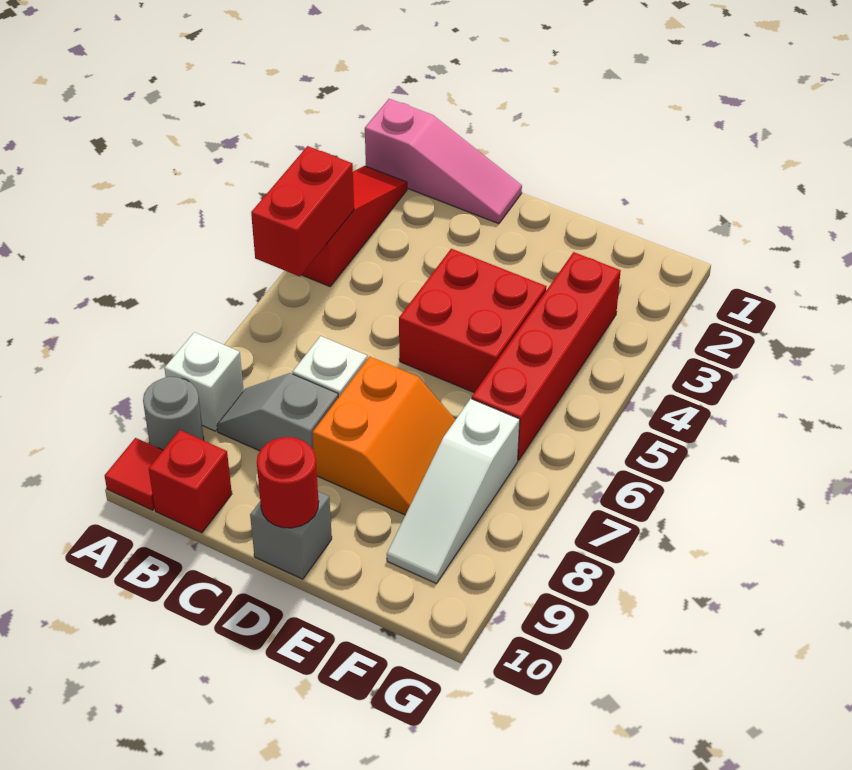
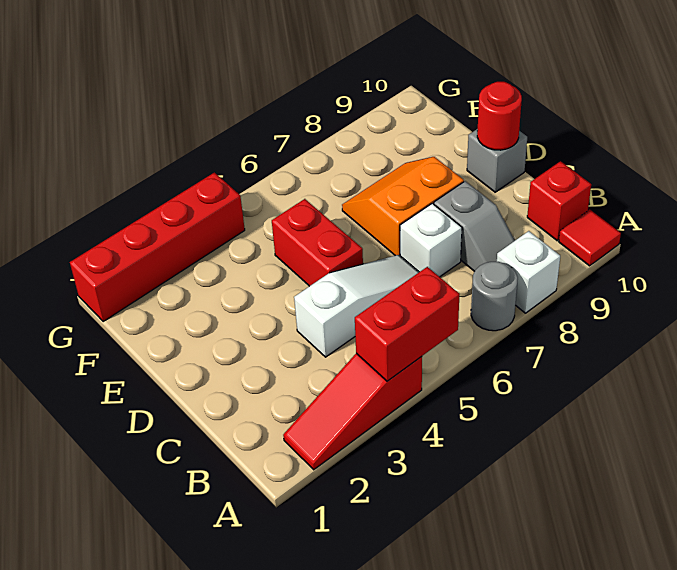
pink 1x3 slope [365,99,522,224] -> none
grey 1x1 round brick [143,377,204,450] -> grey 1x1 round brick moved to [471,262,518,331]
red 2x2 brick [399,249,546,393] -> red 1x2 brick [272,199,363,286]
red 1x4 brick [472,252,621,460] -> red 1x4 brick moved to [70,173,245,322]
white 1x3 slope [387,399,520,584] -> white 1x3 slope moved to [294,255,419,357]

